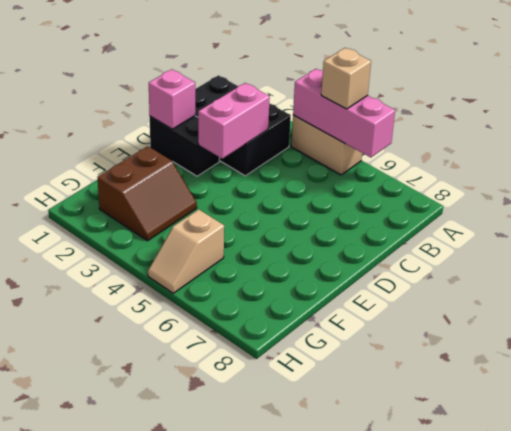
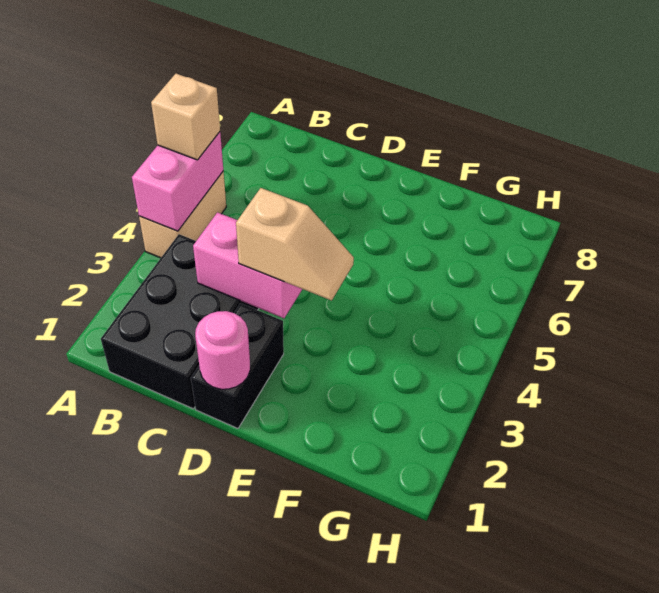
pink 1x3 brick [293,69,395,157] -> pink 1x2 brick [132,132,223,231]
pink 1x1 brick [149,69,195,129] -> pink 1x1 round brick [195,311,250,389]
brown 2x2 slope [97,146,197,241] -> none
tan 1x2 slope [148,209,224,293] -> tan 1x2 slope moved to [236,188,354,300]

